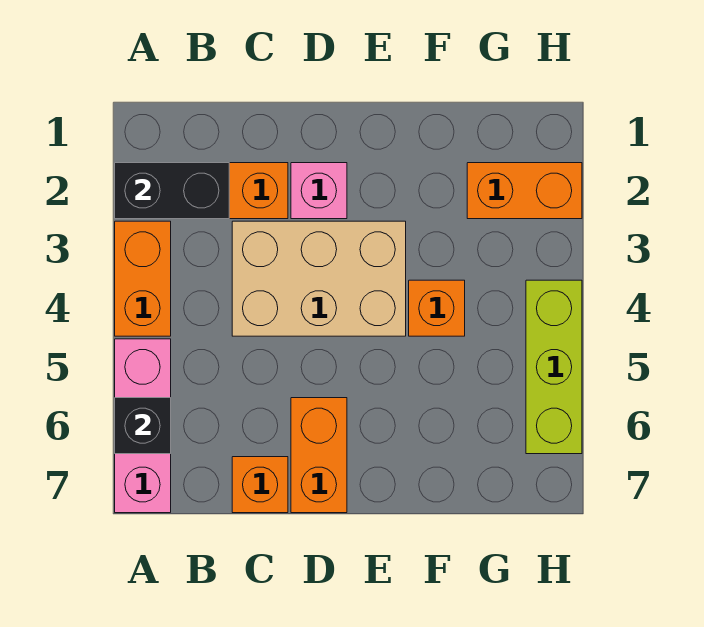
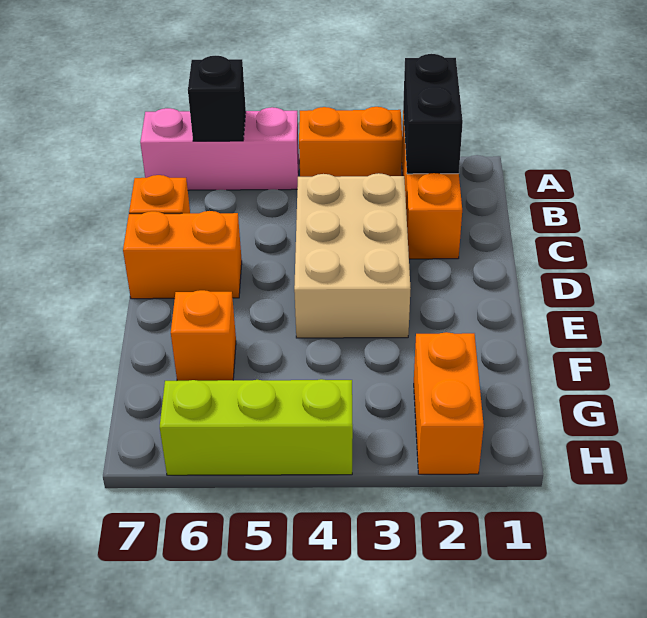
pink 1x1 brick [291,163,347,219] -> none
orange 1x1 brick [409,280,465,336] -> orange 1x1 brick moved to [171,290,236,381]

